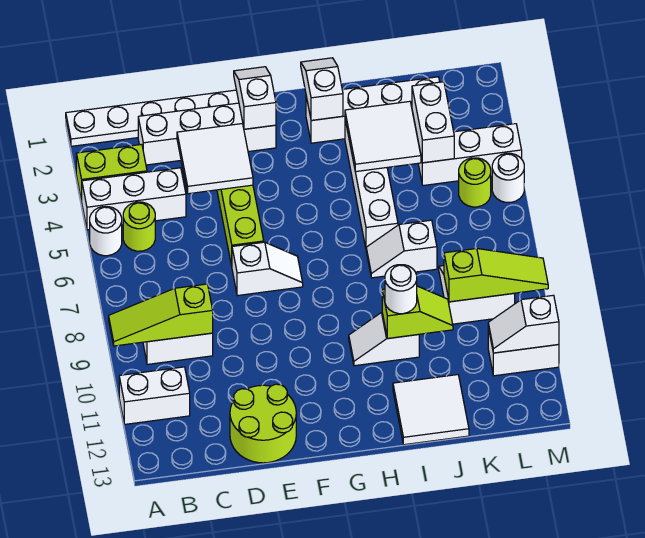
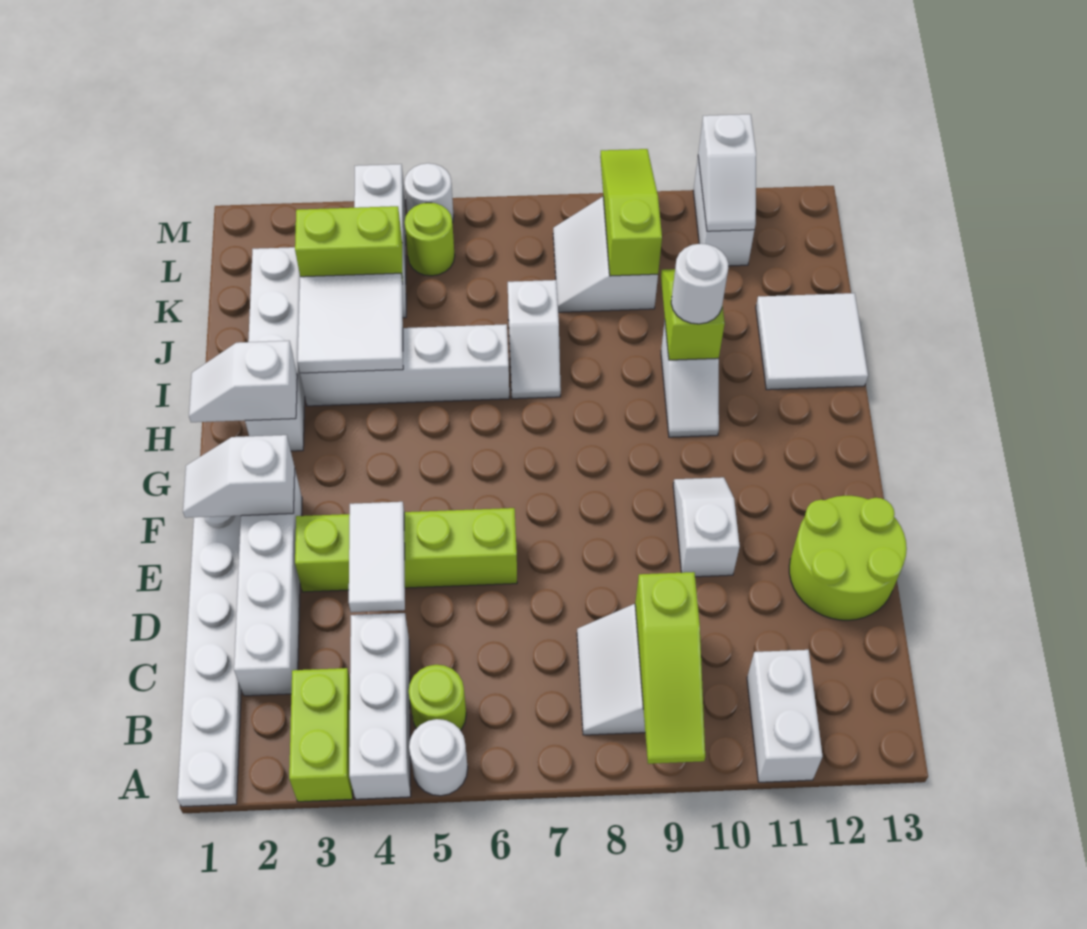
white 2x2 tile [177,124,253,194] -> white 1x2 tile [349,502,405,612]
white 1x2 slope [232,242,303,296] -> white 1x2 slope moved to [673,477,740,577]
white 1x2 brick [412,82,454,163] -> lime 1x2 brick [295,206,403,282]

